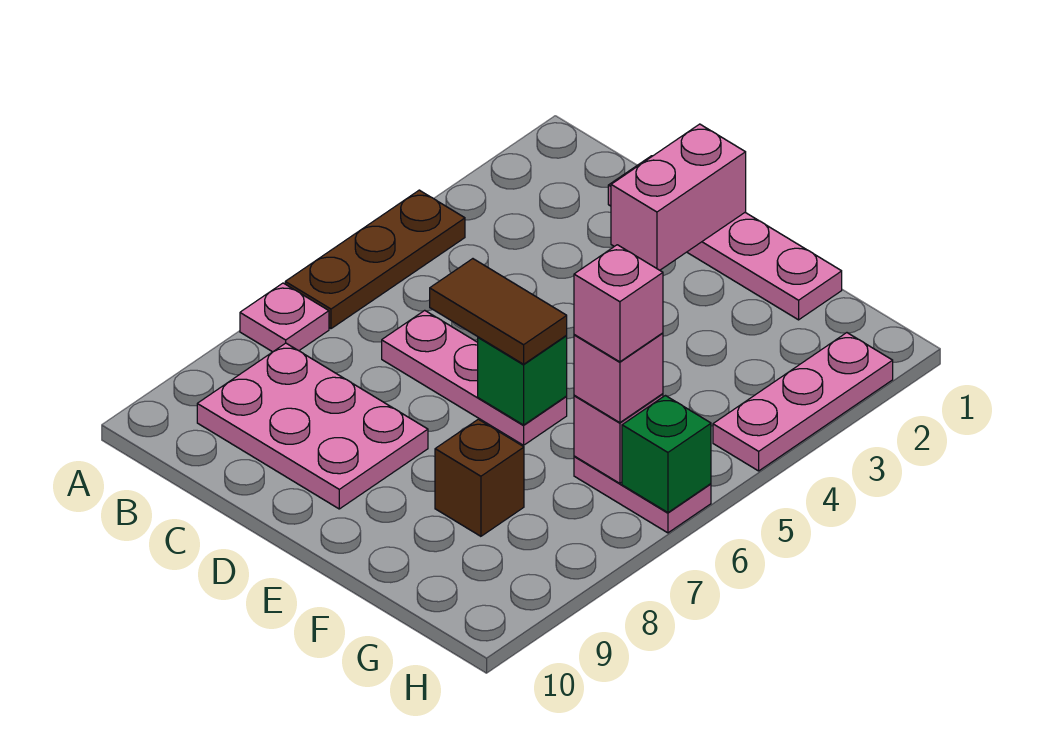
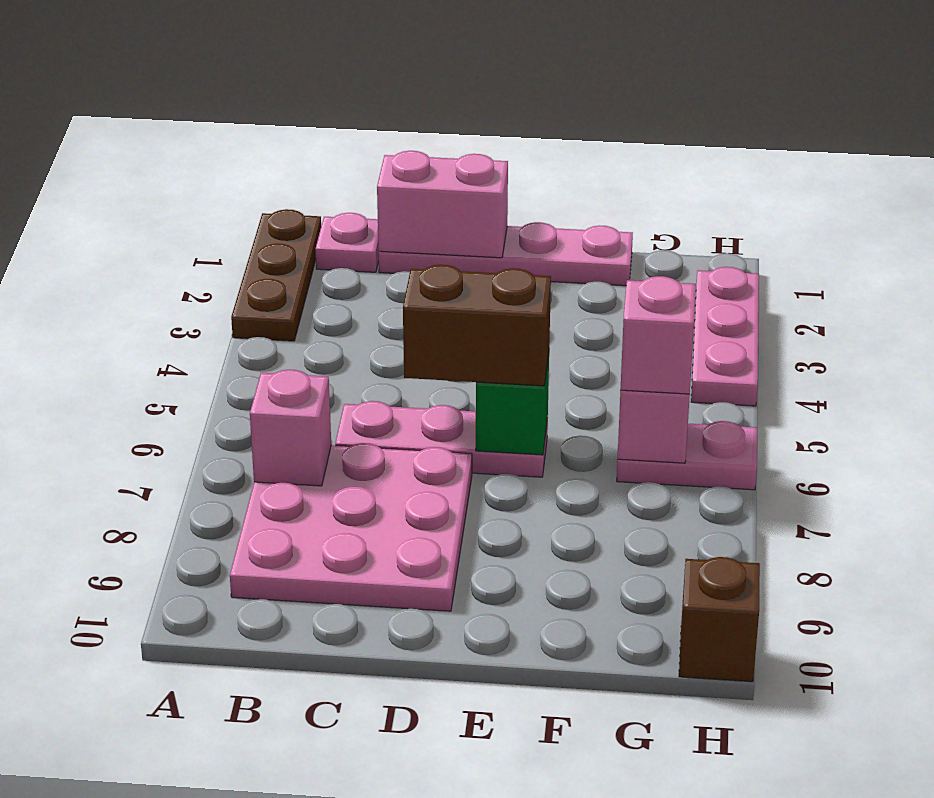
brown 1x3 plate [285,190,465,329] -> brown 1x3 plate moved to [231,209,321,341]
pink 1x1 plate [240,283,329,352] -> pink 1x1 plate moved to [315,213,379,272]
pink 2x3 plate [197,343,428,509] -> pink 3x3 plate [230,443,472,611]
pink 1x2 brick [611,124,746,270] -> pink 1x2 brick turned to [377,151,508,258]
brown 1x2 tile [430,259,567,364] -> brown 1x2 brick [403,265,551,386]
brown 1x1 brick [435,419,524,536] -> brown 1x1 brick moved to [679,557,760,682]
pink 1x1 brick [574,245,663,362] -> pink 1x1 brick moved to [250,370,331,486]
green 1x1 brick [622,396,711,513] -> none

